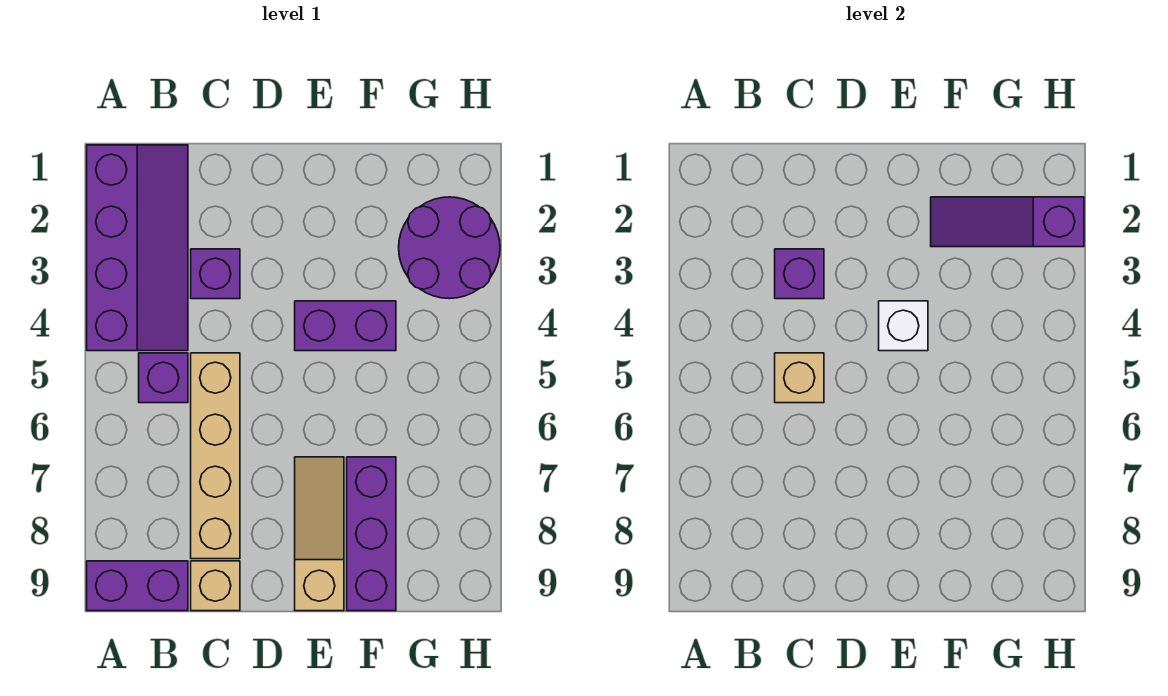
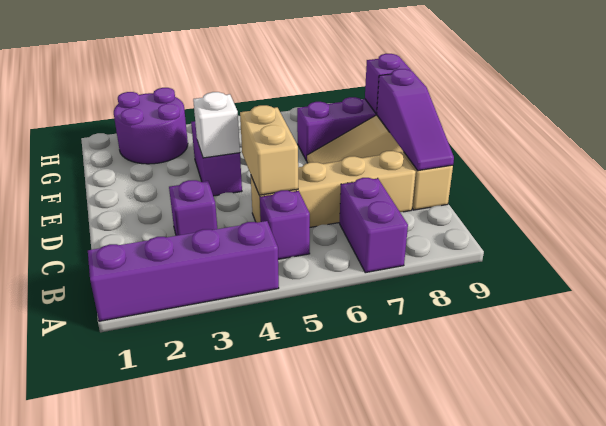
purple 1x2 brick [87,561,188,611] -> purple 1x2 brick moved to [339,178,408,273]
purple 1x1 brick [775,249,824,299] -> purple 1x1 brick moved to [365,54,411,114]
tan 1x1 brick [775,353,824,403] -> tan 1x2 brick [240,105,298,195]
purple 1x3 slope [931,197,1084,247] -> purple 1x3 slope moved to [377,69,454,171]

